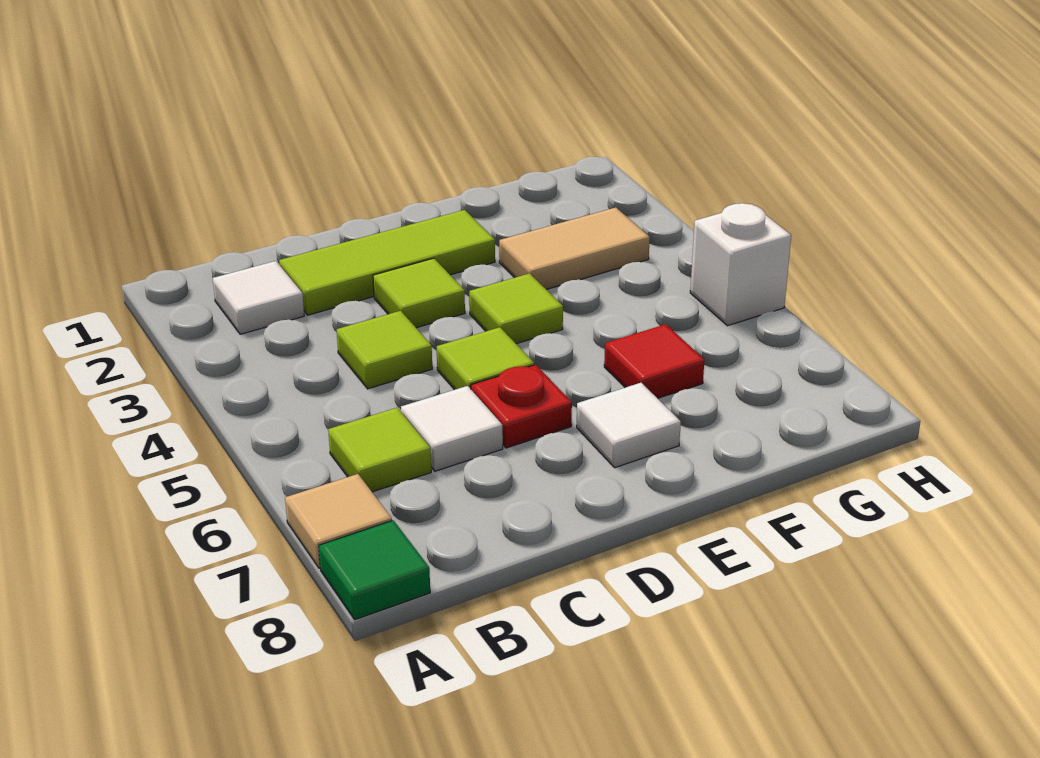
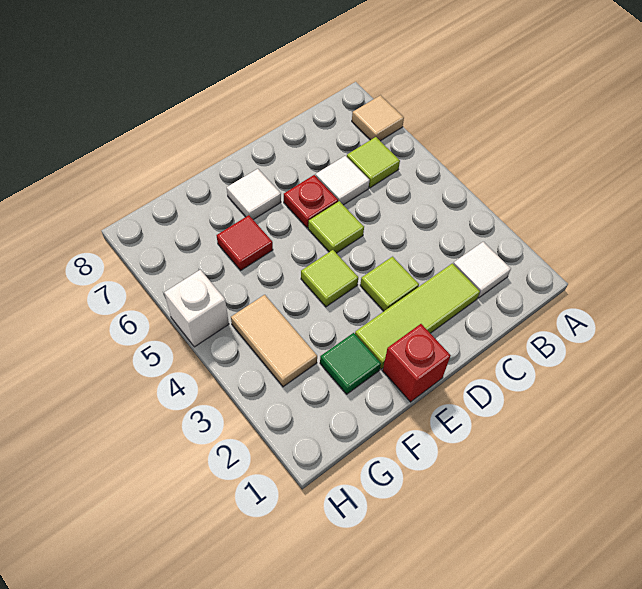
green 1x1 tile [319,520,430,620] -> green 1x1 tile moved to [320,333,381,394]
lime 1x1 tile [337,311,432,389] -> none
none -> red 1x1 brick [383,324,451,402]
tan 1x2 tile [499,207,650,290] -> tan 1x2 tile turned to [231,295,317,387]

